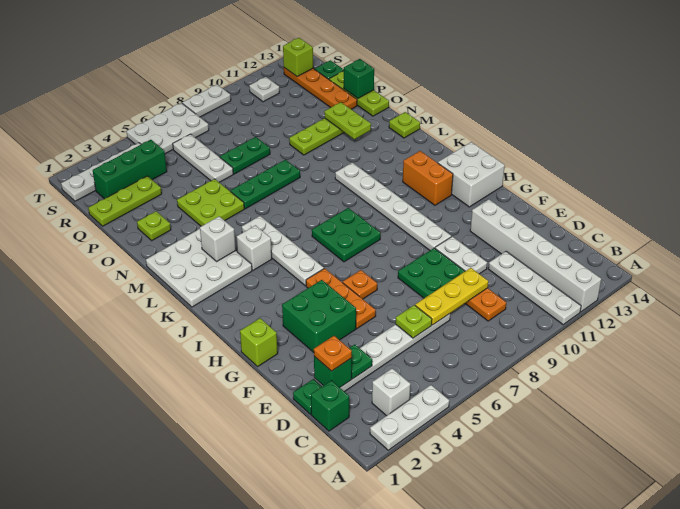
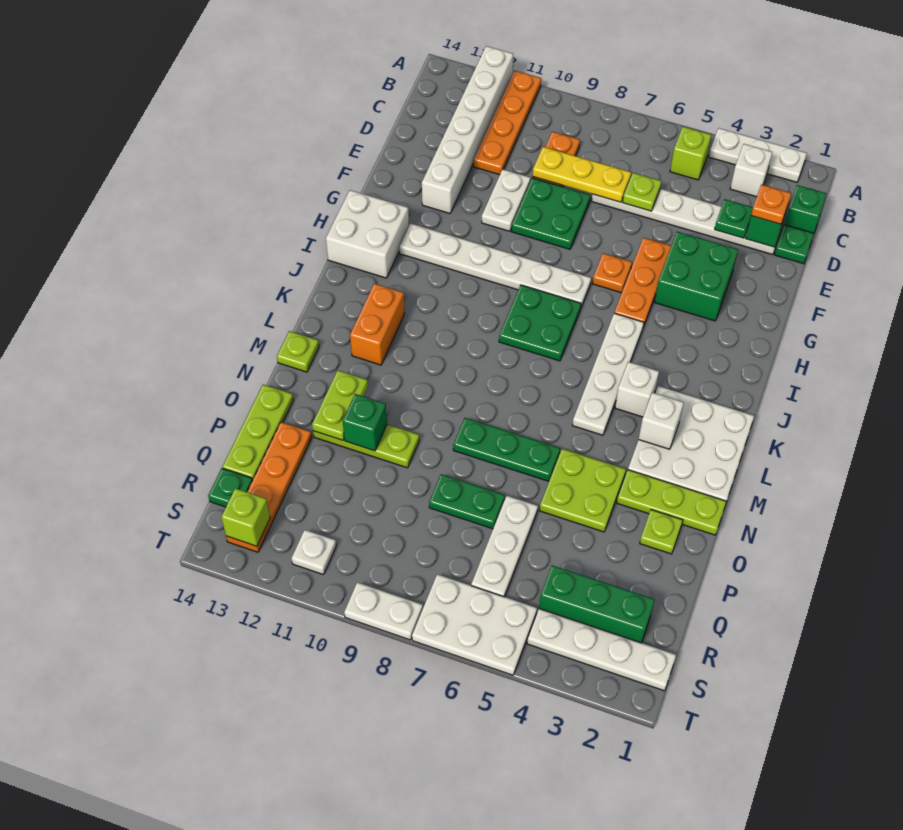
white 1x4 plate [488,251,581,325] -> orange 1x4 plate [473,71,541,175]
lime 1x1 brick [240,318,278,366] -> lime 1x1 brick moved to [670,127,711,180]
white 1x6 plate [335,162,451,250] -> white 1x6 plate turned to [399,223,591,307]
orange 1x2 brick [403,151,453,205] -> orange 1x2 brick moved to [350,284,405,365]
green 1x1 brick [344,59,374,98] -> green 1x1 brick moved to [343,394,387,451]
lime 1x3 plate [88,176,162,226] -> lime 1x3 plate moved to [617,470,727,535]

